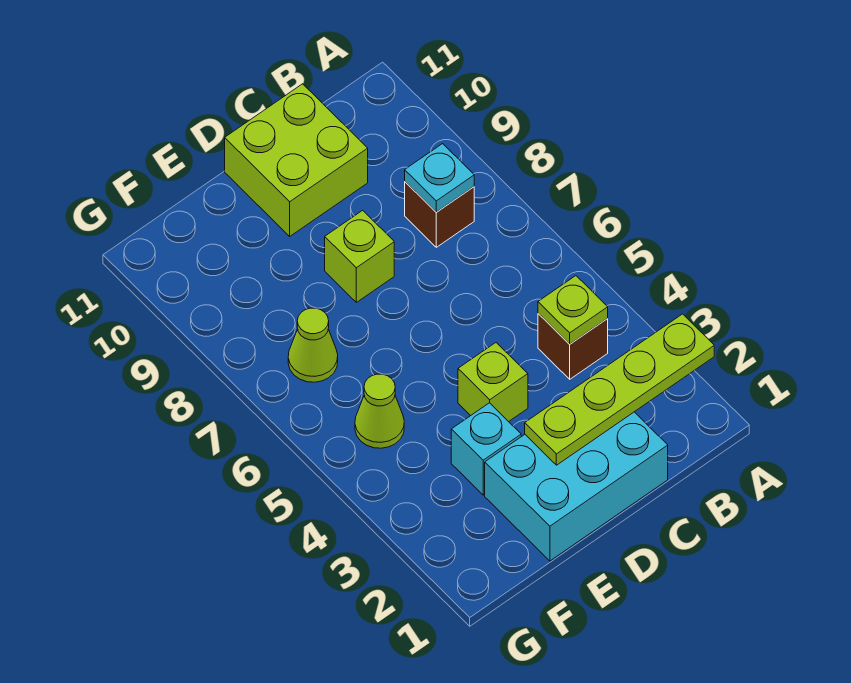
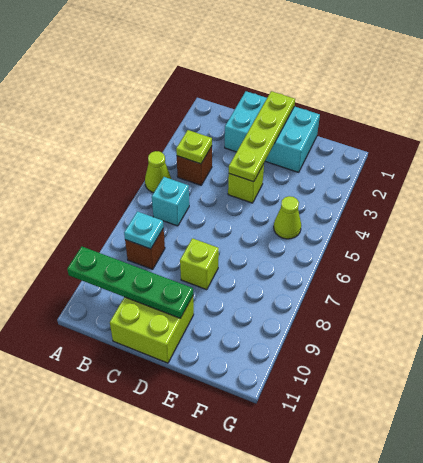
lime 1x4 plate [525,314,714,465] -> lime 1x4 plate turned to [229,91,295,182]
none -> green 1x4 plate [67,247,193,318]
cyan 1x1 brick [451,403,521,495] -> cyan 1x1 brick moved to [152,177,189,226]
lime 1x1 cone [288,308,338,382] -> lime 1x1 cone moved to [145,151,171,193]

